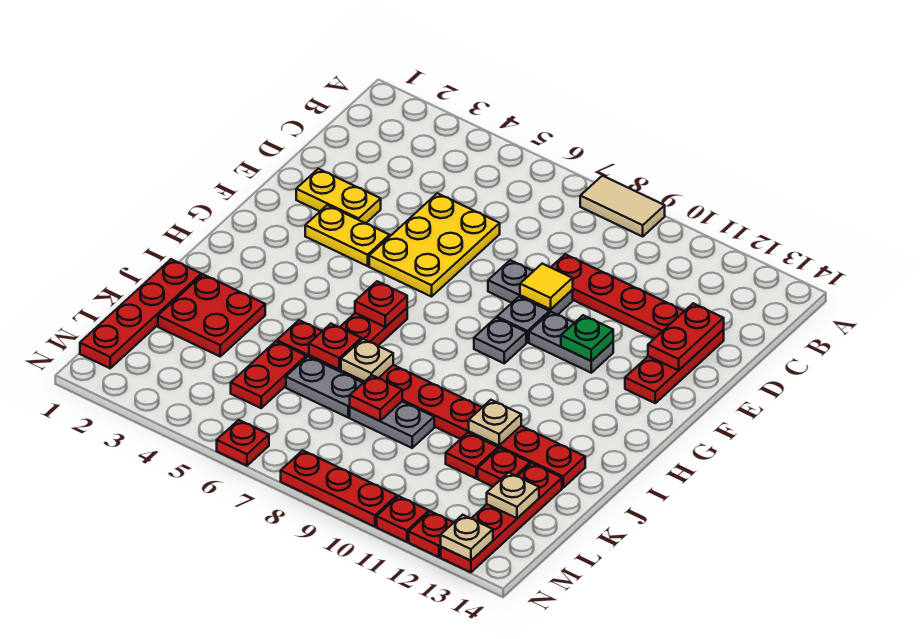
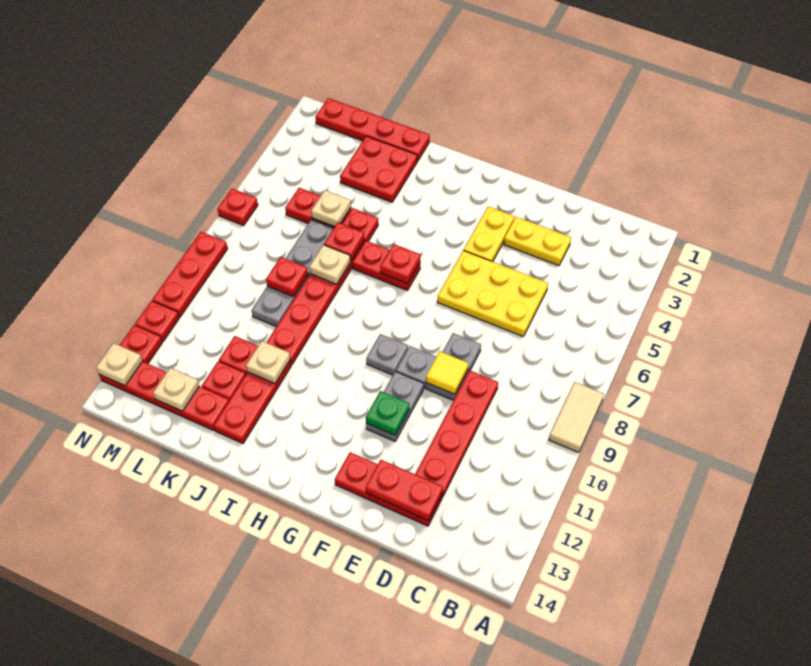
yellow 1x2 plate [296,169,381,223] -> yellow 1x2 plate turned to [504,217,571,266]
none -> tan 1x1 plate [311,190,351,227]

